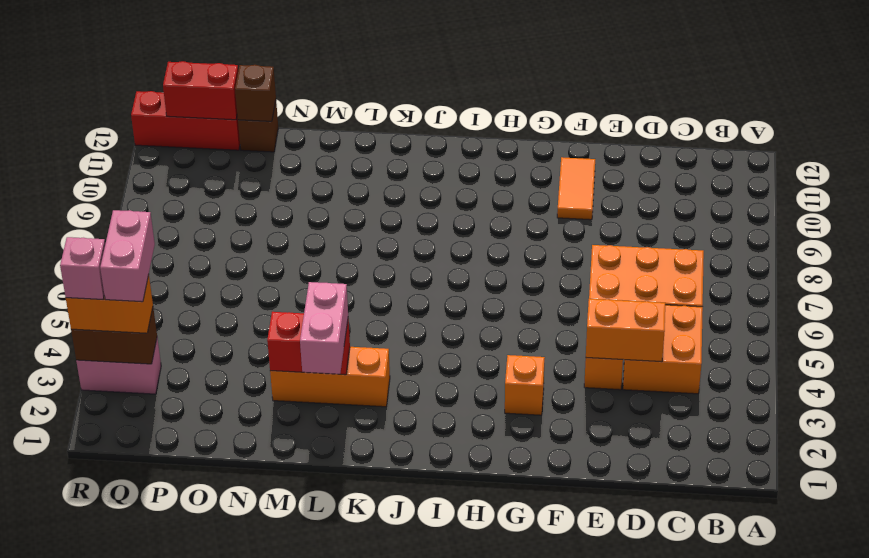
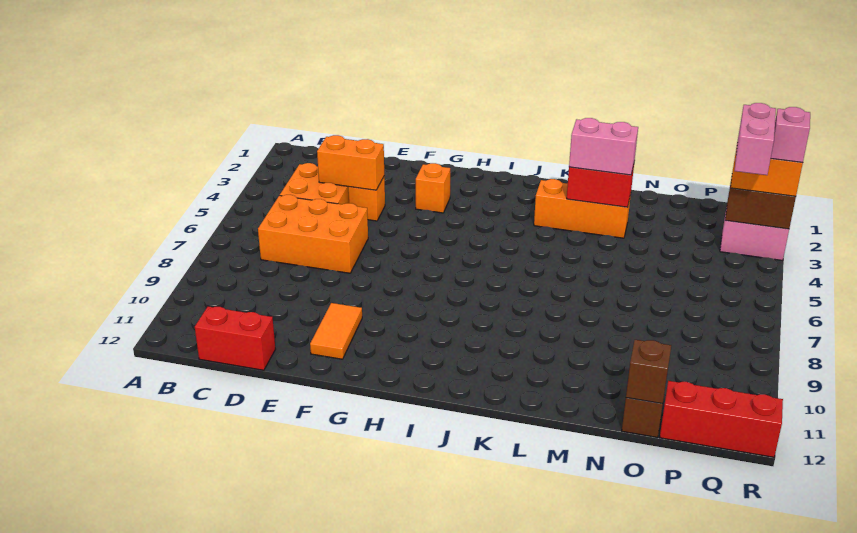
pink 1x2 brick [300,282,348,374] -> pink 1x2 brick turned to [569,118,638,175]
red 1x2 brick [163,61,238,120] -> red 1x2 brick moved to [195,306,275,370]

